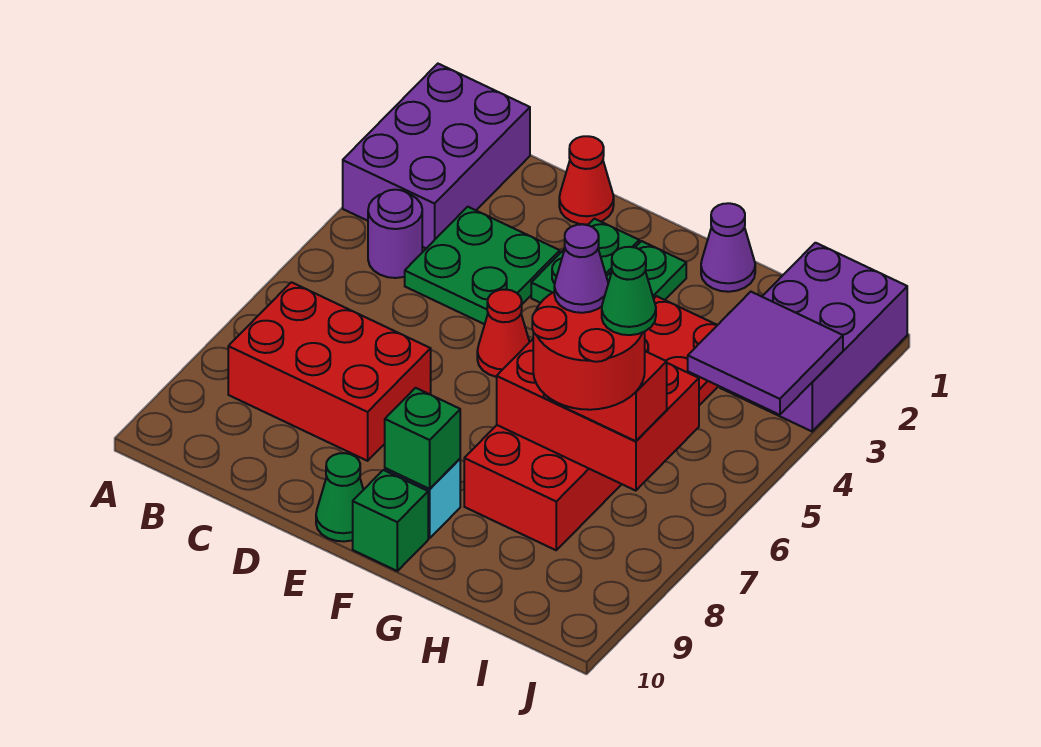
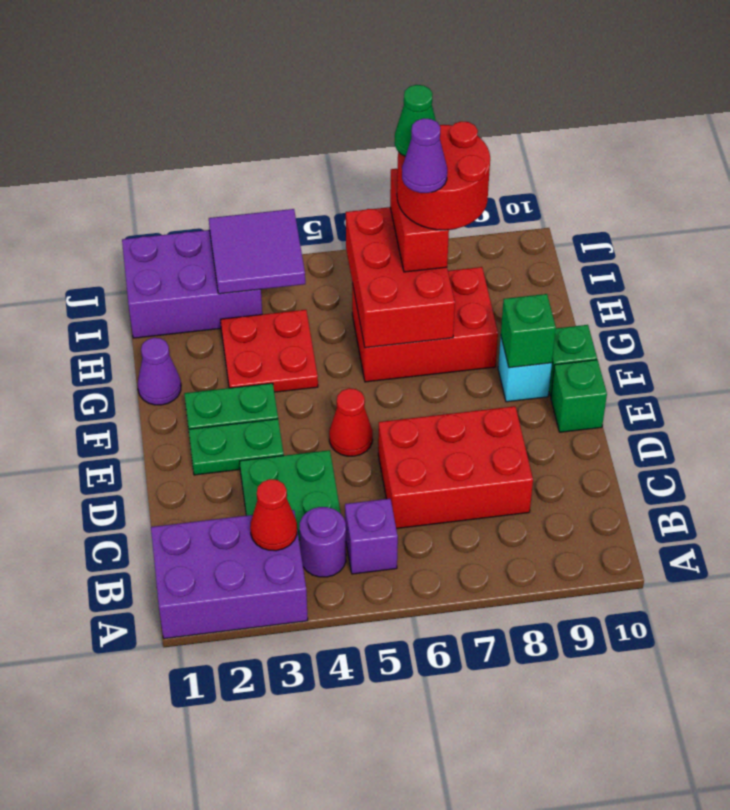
none -> purple 1x1 brick [345,499,398,574]
red 2x3 brick [228,282,431,461] -> red 2x3 brick turned to [378,406,533,528]
red 1x1 cone [559,136,614,225] -> red 1x1 cone moved to [250,479,297,551]
green 1x1 cone [316,453,363,541] -> green 1x1 brick [551,360,607,432]

